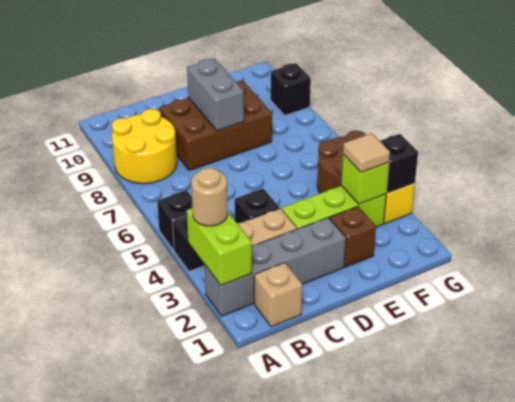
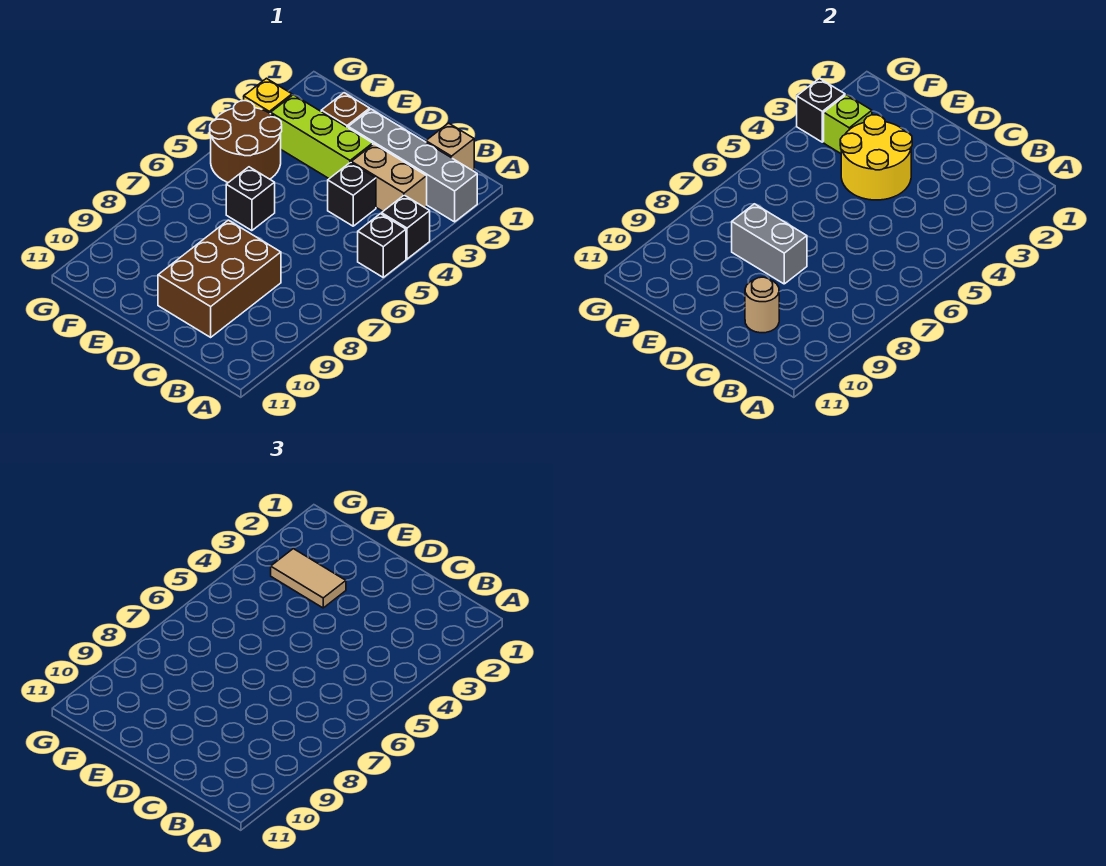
lime 1x2 brick [187,208,252,285] -> none
tan 1x1 round brick [191,168,228,226] -> tan 1x1 round brick moved to [745,277,779,333]
yellow 2x2 round brick [112,109,177,184] -> yellow 2x2 round brick moved to [840,115,912,200]
brown 2x3 brick [160,80,272,171] -> brown 2x3 brick turned to [158,220,281,337]
grey 1x2 brick [187,59,244,131] -> grey 1x2 brick turned to [732,204,807,284]
tan 1x1 tile [343,133,390,172] -> tan 1x2 tile [271,549,346,608]
black 1x1 brick [270,63,311,115] -> black 1x1 brick moved to [226,167,275,231]

